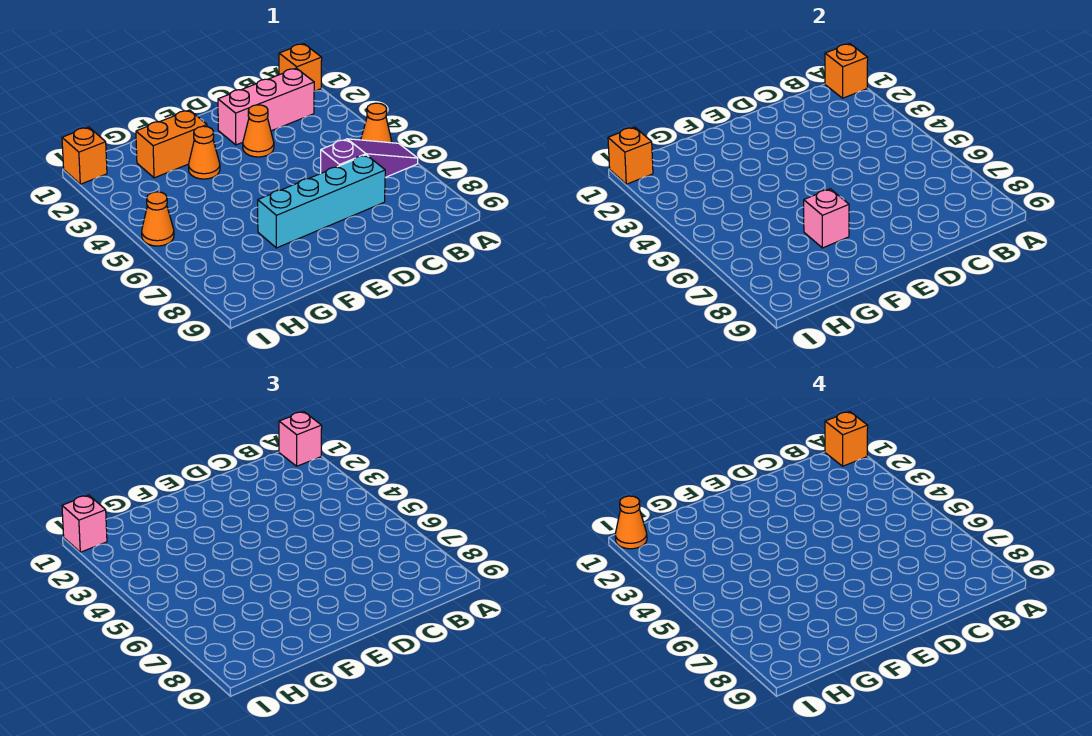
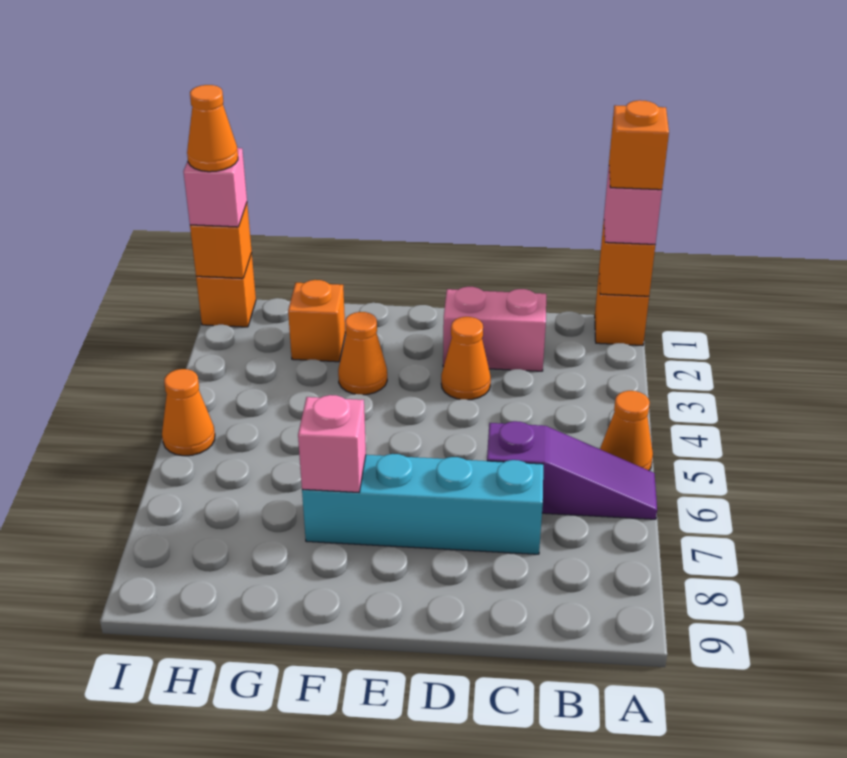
pink 1x3 brick [218,68,314,145] -> pink 1x2 brick [443,287,546,371]
orange 1x2 brick [136,110,207,178] -> orange 1x1 brick [288,280,345,362]

